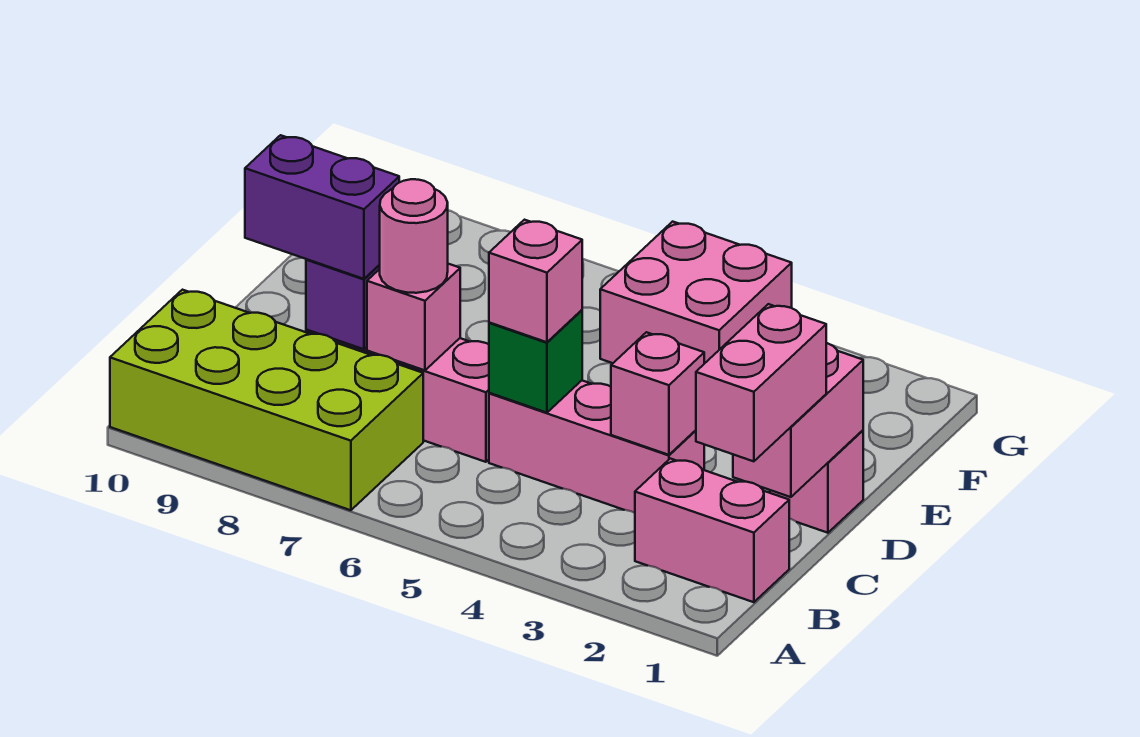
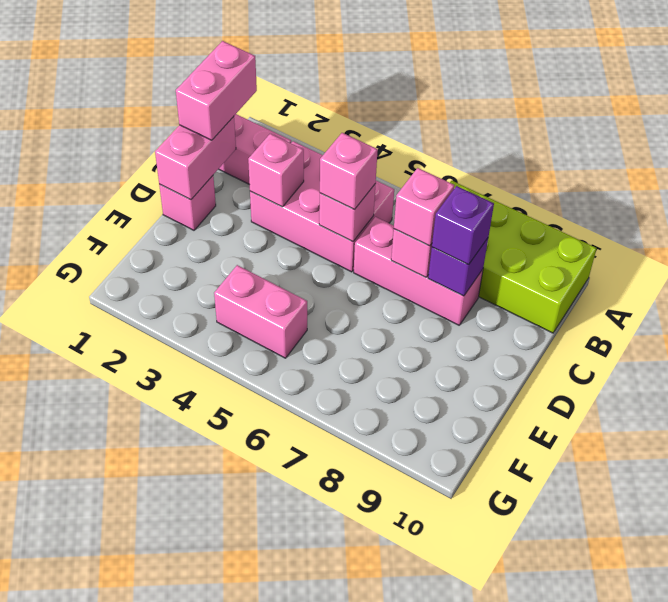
pink 1x3 brick [489,381,704,513] -> pink 2x3 brick [250,141,394,272]
green 1x1 brick [489,310,582,413] -> pink 1x1 brick [319,185,375,242]
pink 1x1 round brick [380,179,448,293] -> pink 1x1 brick [394,168,454,246]
purple 1x2 brick [245,135,399,279] -> purple 1x1 brick [432,186,494,265]
pink 2x2 brick [600,222,792,364] -> pink 1x2 brick [214,265,307,358]

